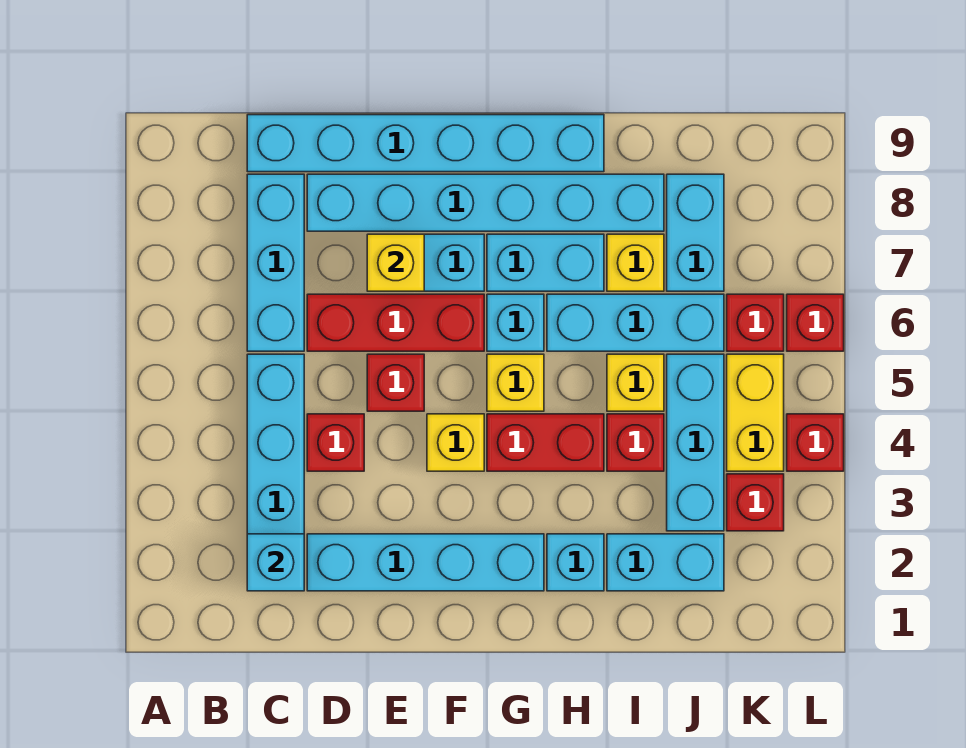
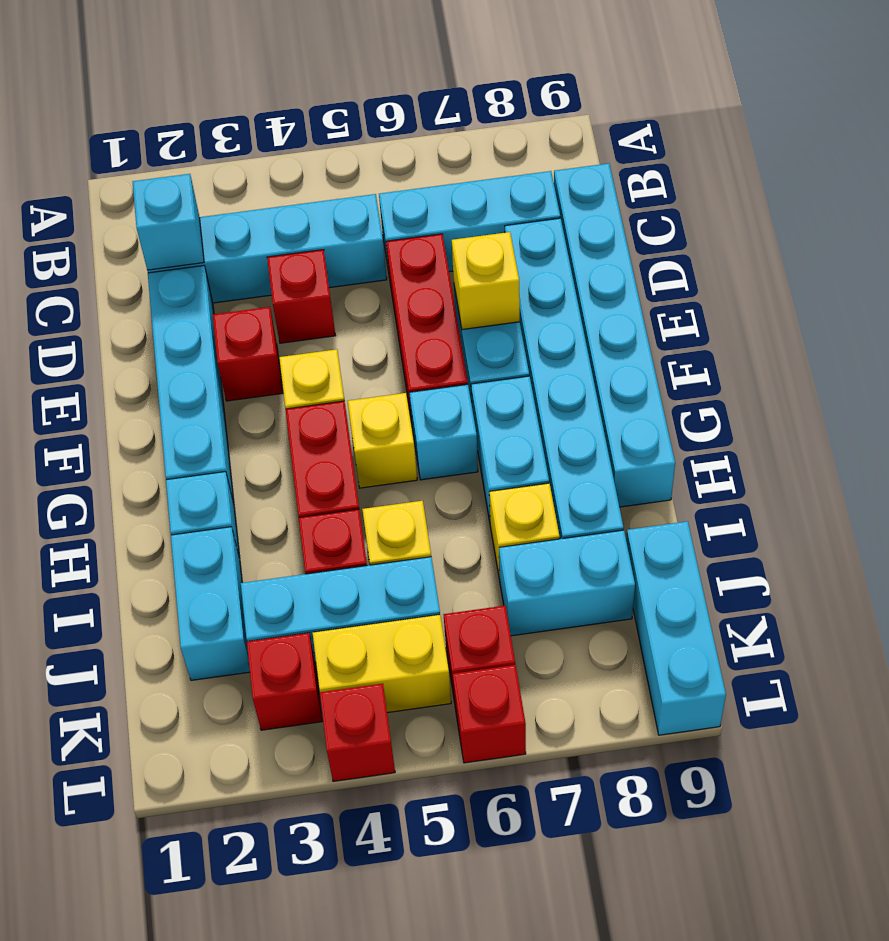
red 1x1 brick [367,354,424,411] -> red 1x1 brick moved to [213,307,283,401]
cyan 1x3 brick [547,294,724,351] -> cyan 1x3 brick moved to [626,521,726,735]

